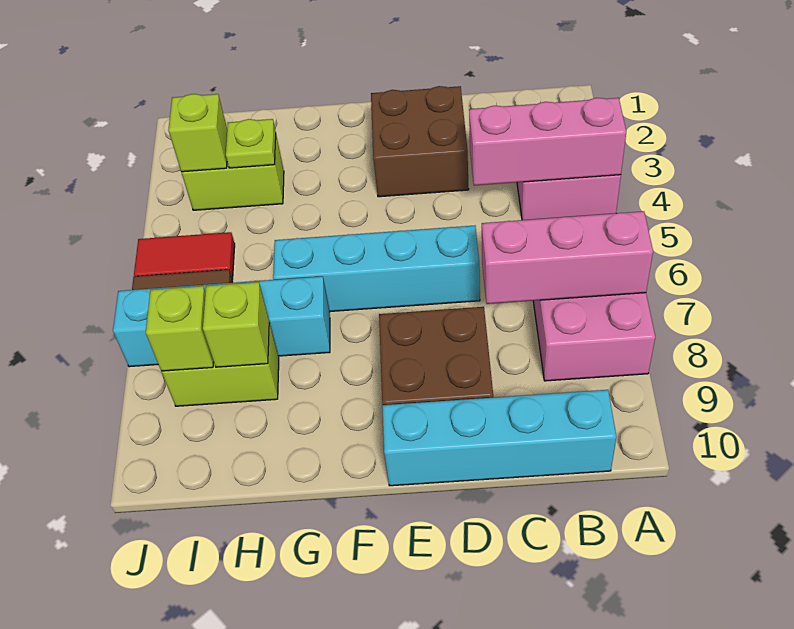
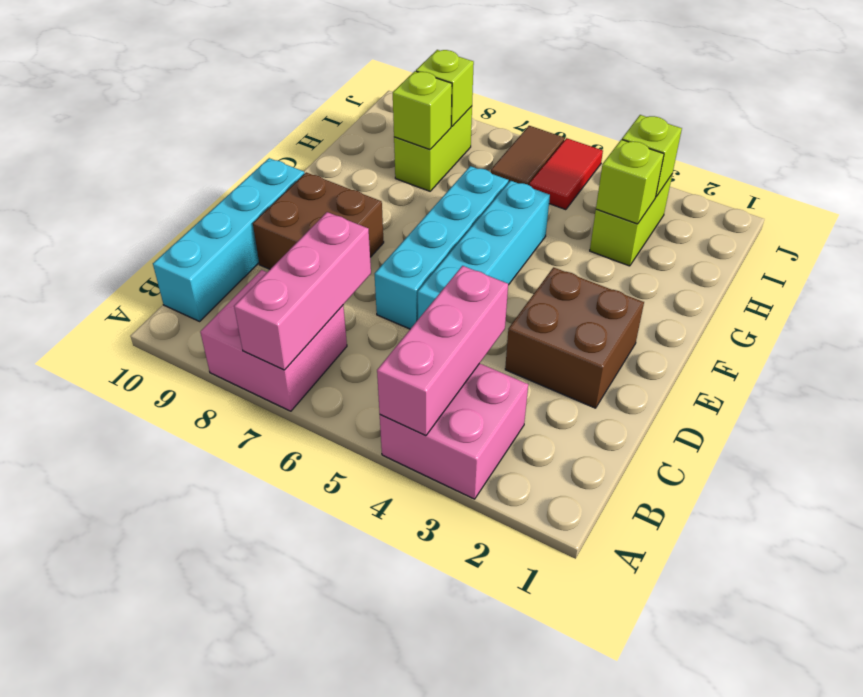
cyan 1x4 brick [113,276,330,367] -> cyan 1x4 brick moved to [418,181,550,319]
lime 1x1 plate [226,119,276,168] -> lime 1x1 brick [596,139,664,224]

